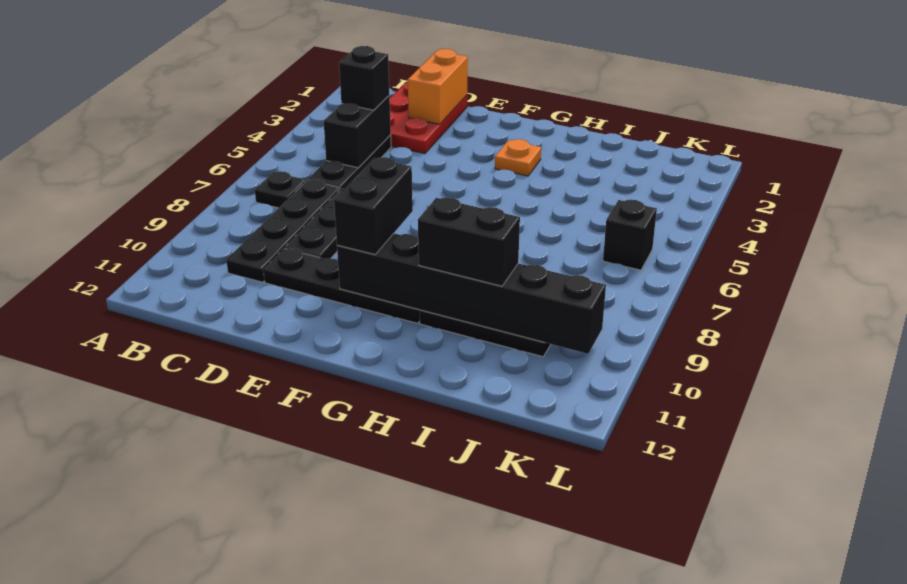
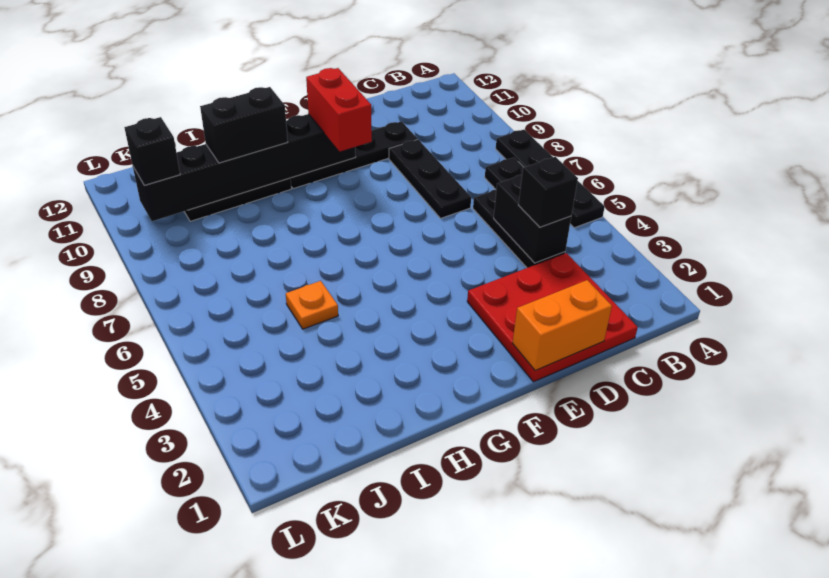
red 2x3 plate [390,82,467,154] -> red 3x3 plate [467,253,638,382]
black 1x4 plate [226,179,340,282] -> black 1x4 plate moved to [496,130,605,228]
orange 1x2 brick [408,49,468,124] -> orange 1x2 brick turned to [512,280,612,370]
black 1x2 brick [334,157,413,255] -> red 1x2 brick [306,68,372,151]
orange 1x1 plate [495,139,541,176] -> orange 1x1 plate moved to [286,281,338,329]
black 1x1 brick [603,200,657,270] -> black 1x1 brick moved to [124,117,180,185]

